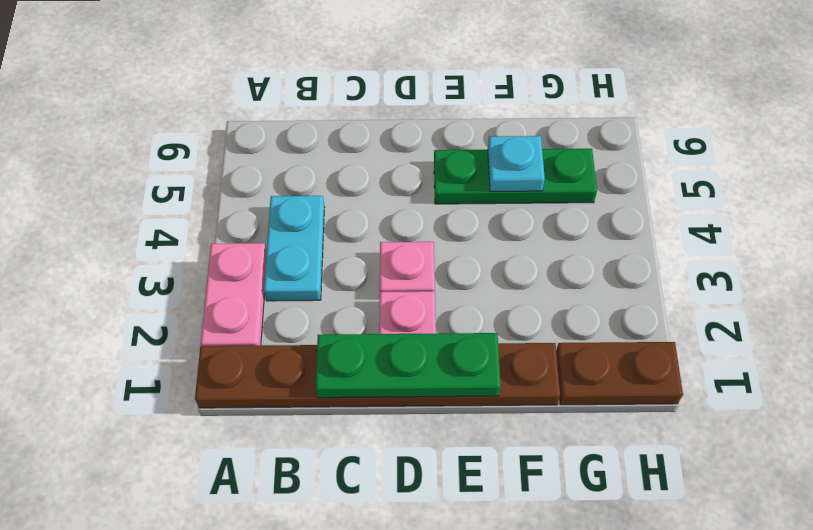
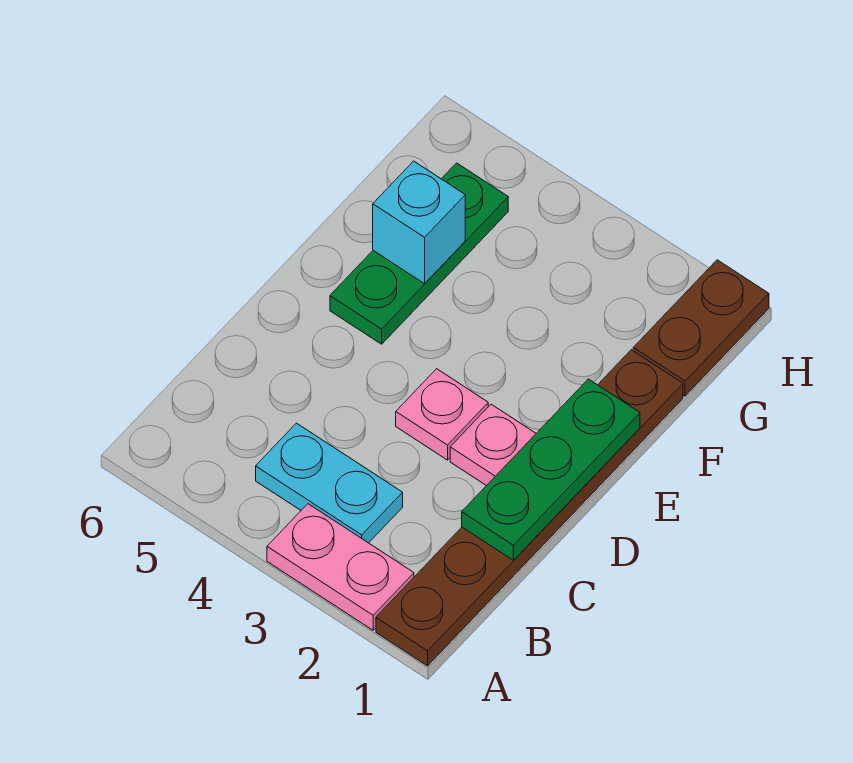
cyan 1x1 plate [488,136,545,192] -> cyan 1x1 brick [373,161,465,284]

